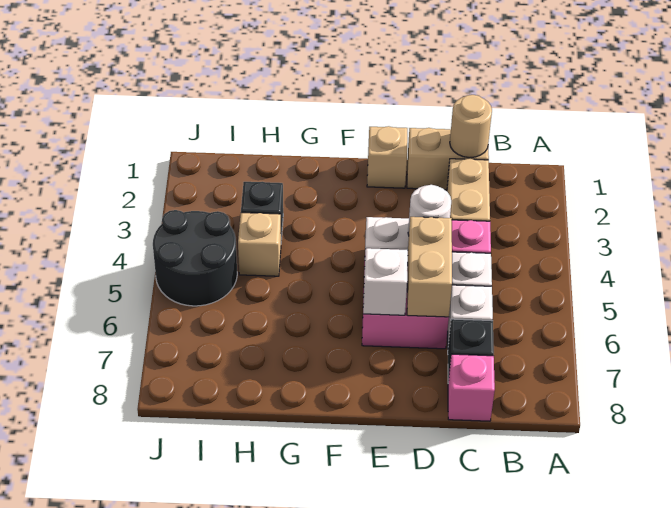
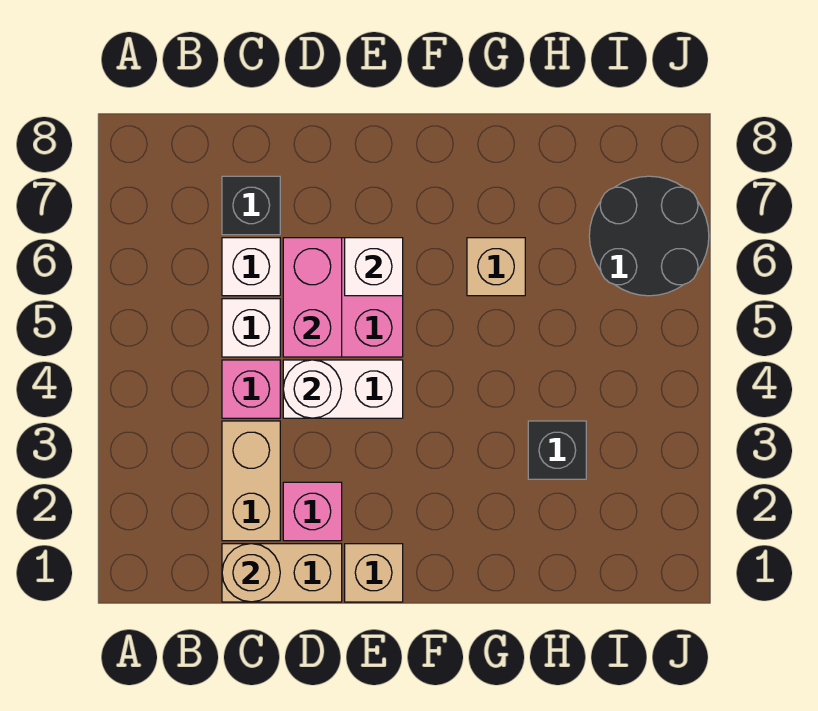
pink 1x1 brick [448,354,495,421] -> pink 1x1 brick moved to [283,482,342,541]
tan 1x2 brick [407,217,452,317] -> pink 1x2 brick [283,238,342,357]
tan 1x1 brick [238,213,281,276] -> tan 1x1 brick moved to [467,238,525,296]
black 2x2 round brick [153,210,237,306] -> black 2x2 round brick moved to [589,176,709,296]

